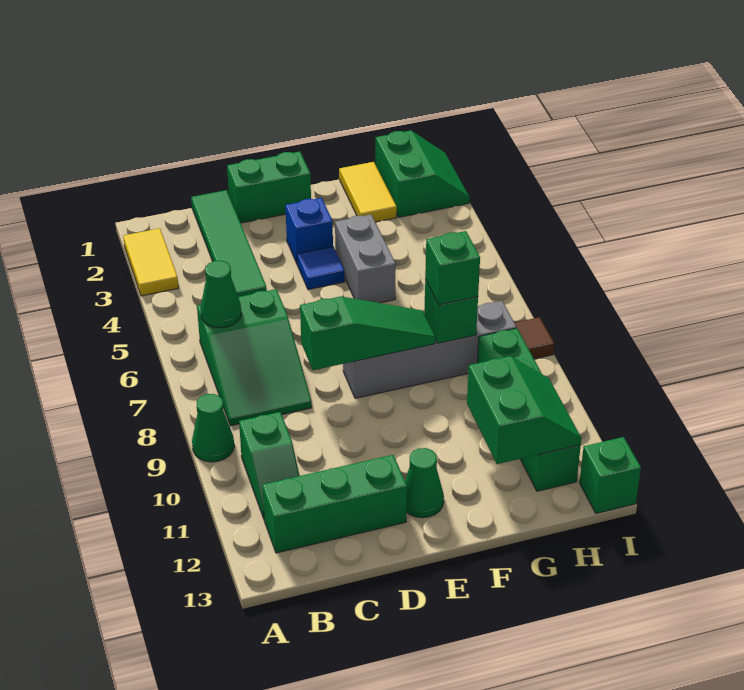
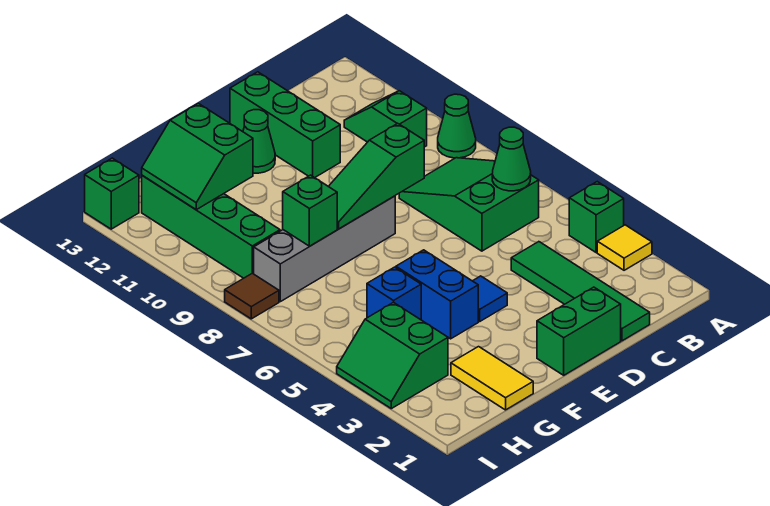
yellow 1x2 tile [123,228,179,296] -> yellow 1x1 tile [597,225,652,270]
green 1x3 brick [262,455,407,553] -> green 1x3 brick turned to [230,72,340,178]
blue 1x1 brick [285,198,333,263] -> blue 1x1 brick moved to [367,267,421,320]
grey 1x2 brick [335,215,396,303] -> blue 1x2 brick [396,250,478,339]
green 1x1 brick [425,231,480,305] -> green 1x1 brick moved to [569,182,624,252]
green 2x2 slope [376,130,470,217] -> green 2x2 slope moved to [337,302,448,409]

